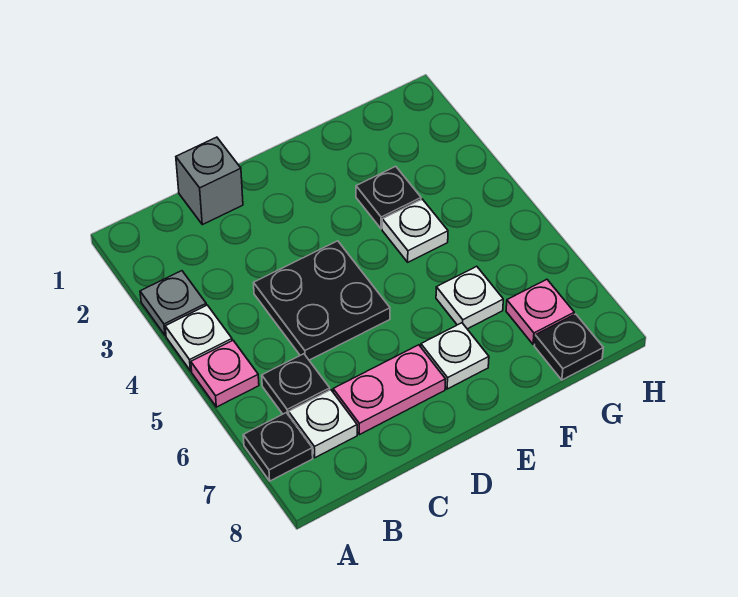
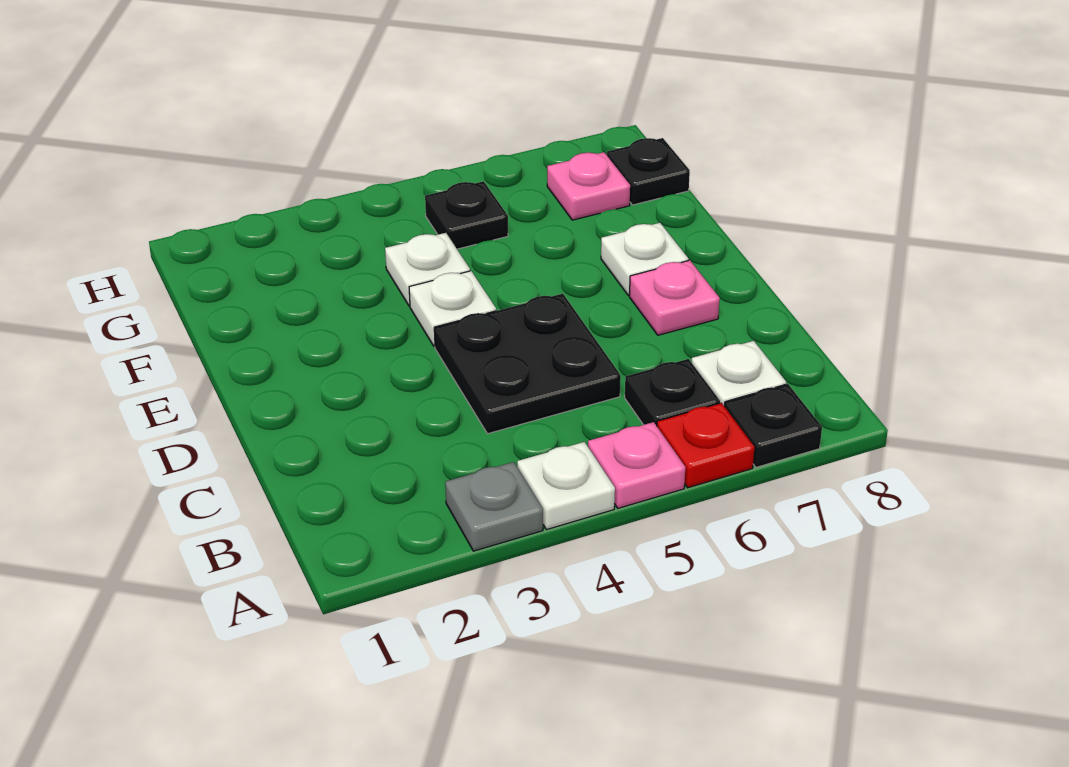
none -> red 1x1 plate [657,403,754,488]
grey 1x1 brick [176,137,243,225] -> none
pink 1x2 plate [333,345,446,435] -> pink 1x1 plate [629,260,720,335]
black 1x1 plate [356,166,421,229] -> black 1x1 plate moved to [425,181,508,249]
white 1x1 plate [436,266,503,329] -> white 1x1 plate moved to [409,271,496,347]

